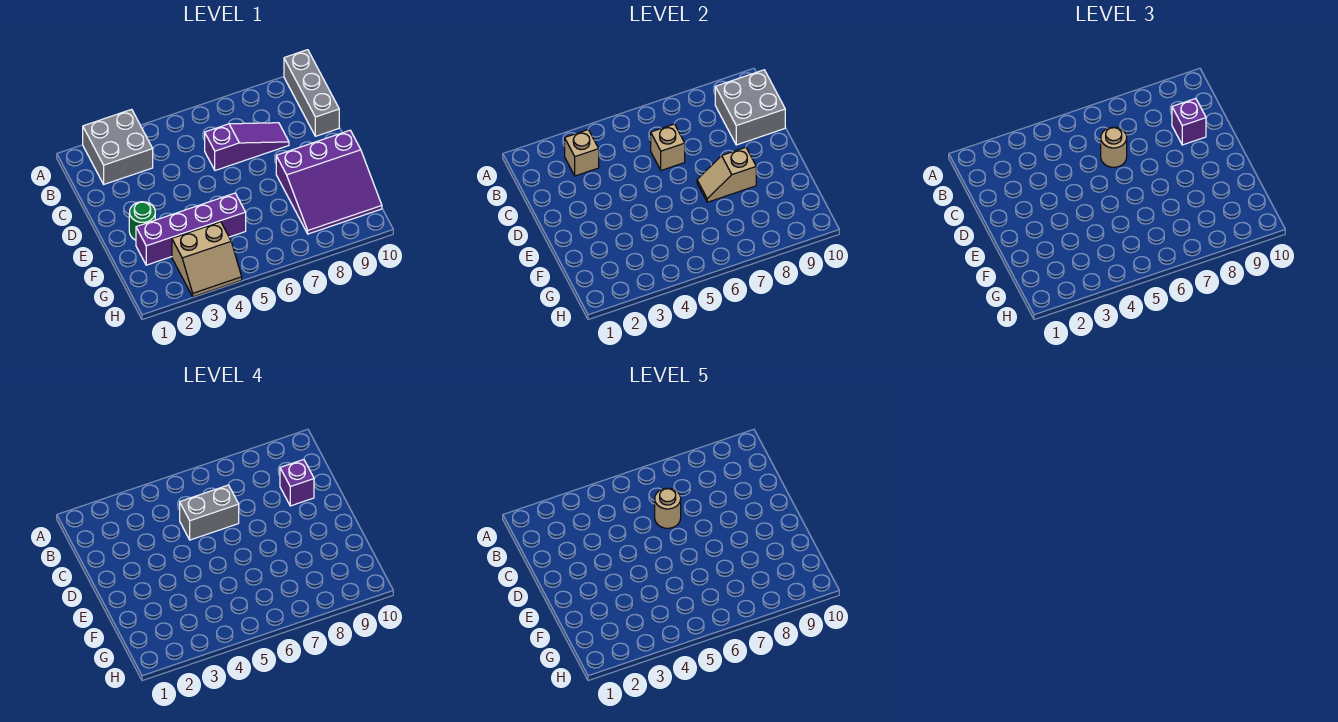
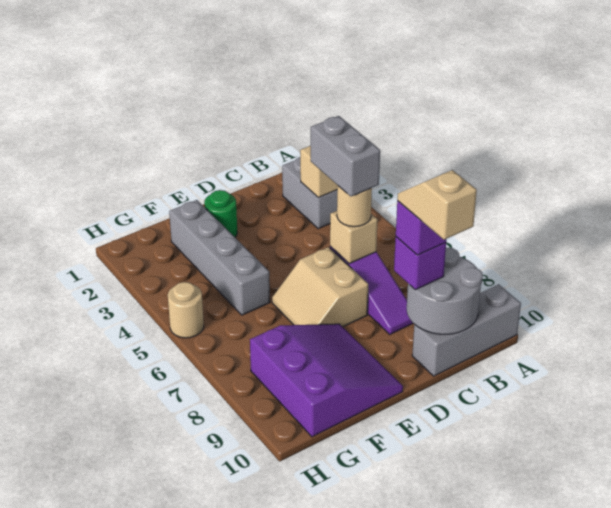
grey 2x2 brick [715,70,785,145] -> grey 2x2 round brick [407,248,483,334]
tan 1x1 round brick [655,488,681,528] -> tan 1x1 round brick moved to [168,282,204,338]
tan 1x2 slope [697,147,756,202] -> tan 1x2 slope moved to [397,170,477,240]
purple 3x3 slope [276,130,382,234] -> purple 3x3 slope turned to [250,324,403,437]
purple 1x4 brick [136,193,246,265] -> grey 1x4 brick [169,200,270,315]
tan 2x2 slope [172,222,242,297] -> tan 2x2 slope moved to [272,247,368,327]

